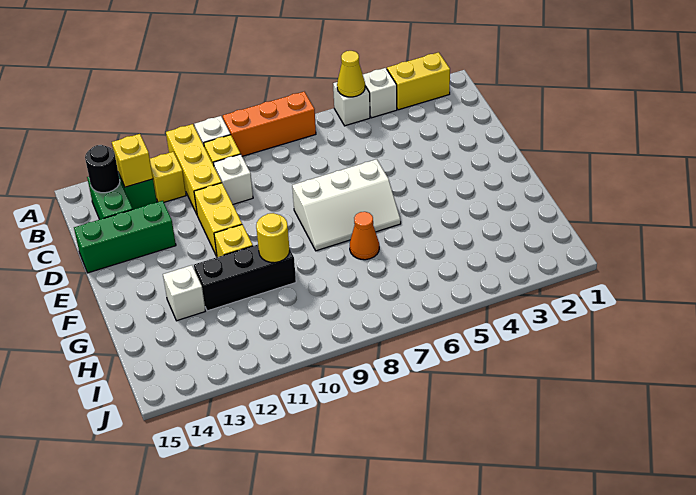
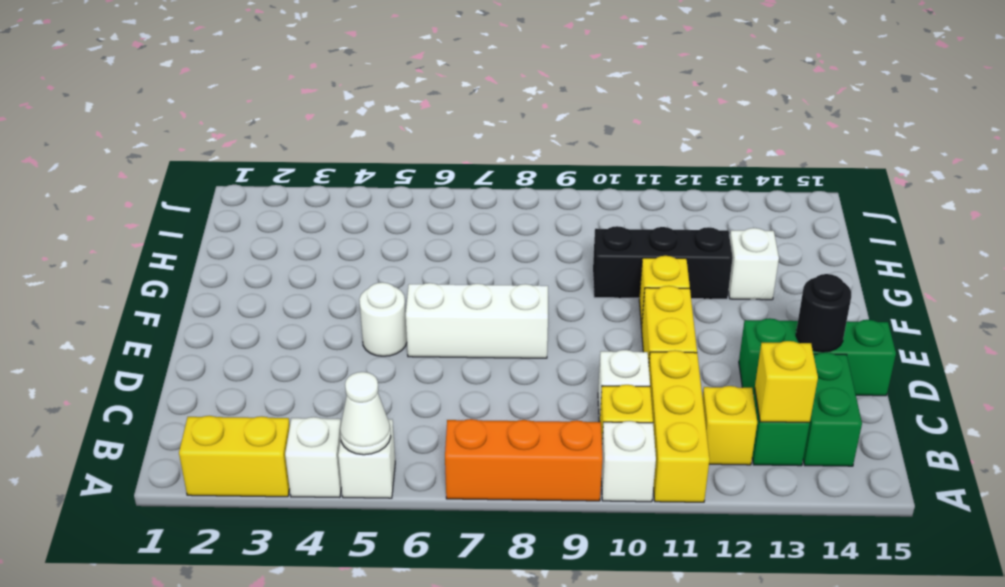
yellow 1x1 cone [337,51,365,97] -> white 1x1 cone [340,372,391,455]
black 1x1 round brick [85,145,120,193] -> black 1x1 round brick moved to [796,274,851,352]
none -> white 1x1 round brick [359,282,407,356]
orange 1x1 cone [350,212,379,260] -> none
yellow 1x1 round brick [256,213,290,263] -> none

